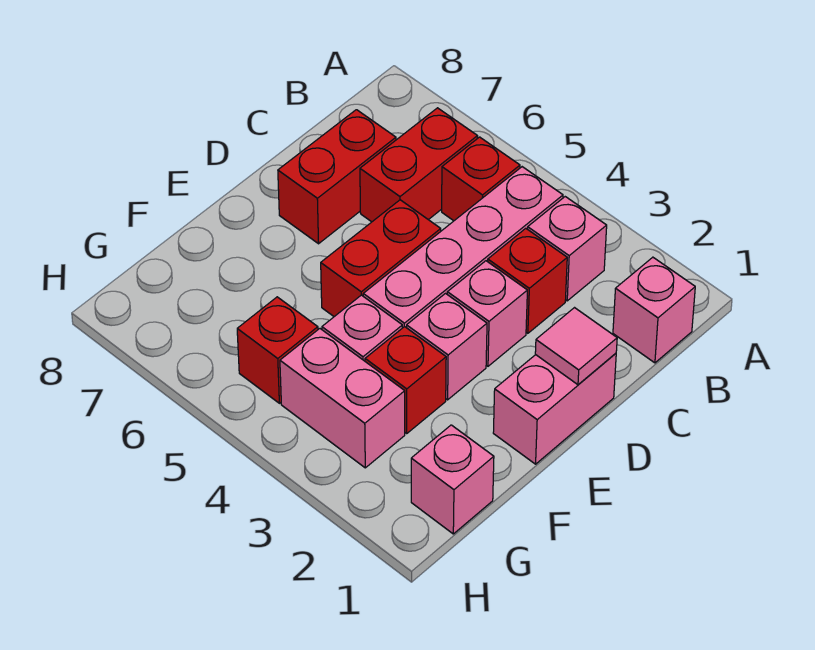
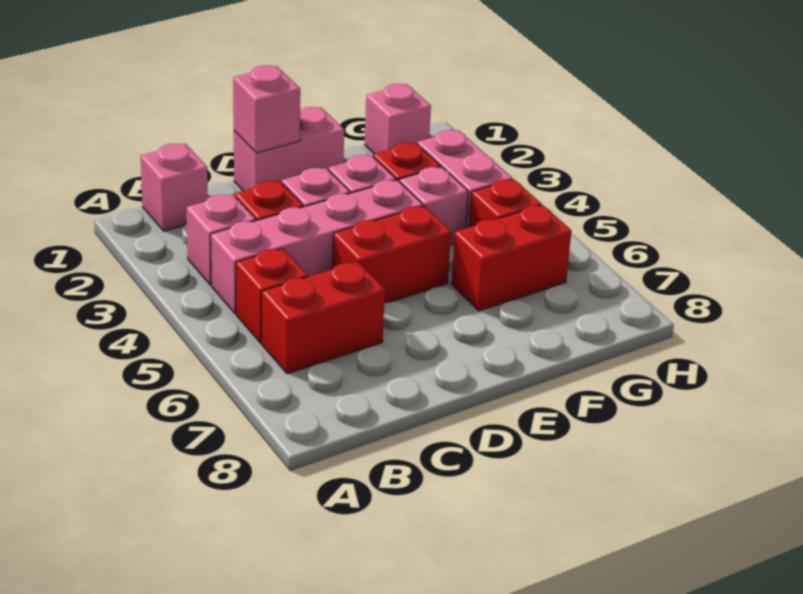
red 1x2 brick [278,110,396,244] -> red 1x2 brick moved to [451,205,571,311]
pink 1x1 tile [535,308,617,385] -> pink 1x1 brick [233,65,300,153]

